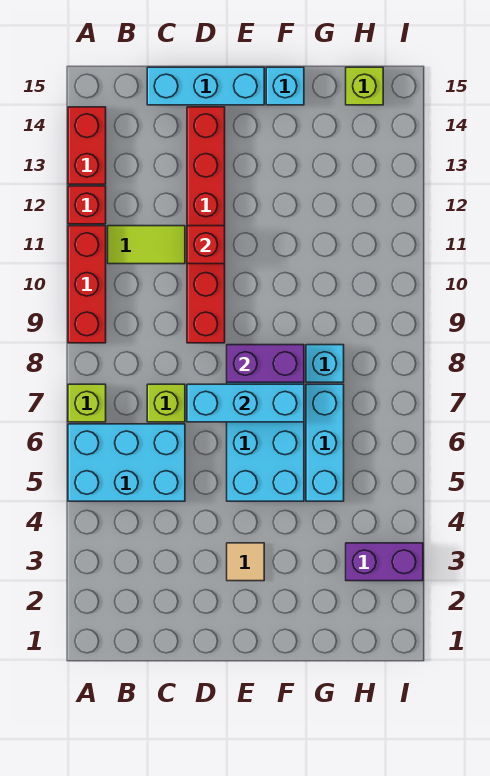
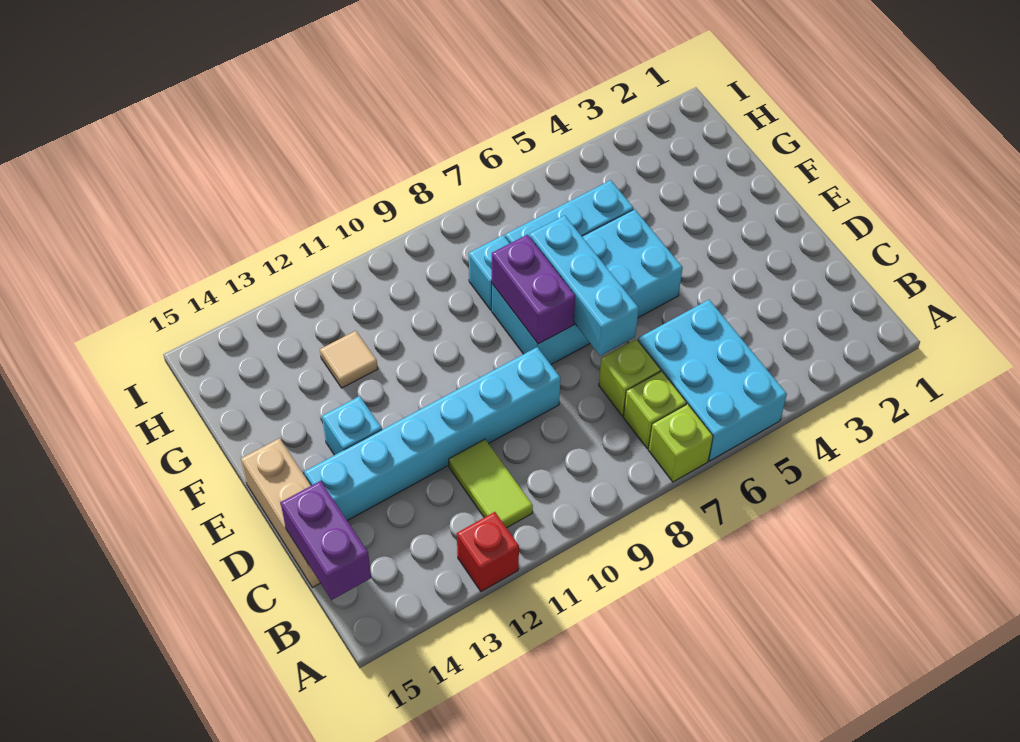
red 1x3 brick [68,226,106,343] -> none
red 1x2 brick [68,107,106,184] -> none
cyan 1x3 brick [147,67,264,105] -> tan 1x3 brick [241,438,320,588]
red 1x6 brick [187,107,225,343] -> cyan 1x6 brick [304,347,561,521]
red 1x1 brick [187,226,225,264] -> none
tan 1x1 tile [227,543,264,581] -> tan 1x1 tile moved to [320,331,378,388]
cyan 1x1 brick [266,67,304,105] -> cyan 1x1 brick moved to [322,396,382,455]
purple 1x2 brick [346,543,423,581] -> purple 1x2 brick moved to [281,481,371,600]
lime 1x1 brick [346,67,383,105] -> lime 1x1 brick moved to [623,371,687,448]

